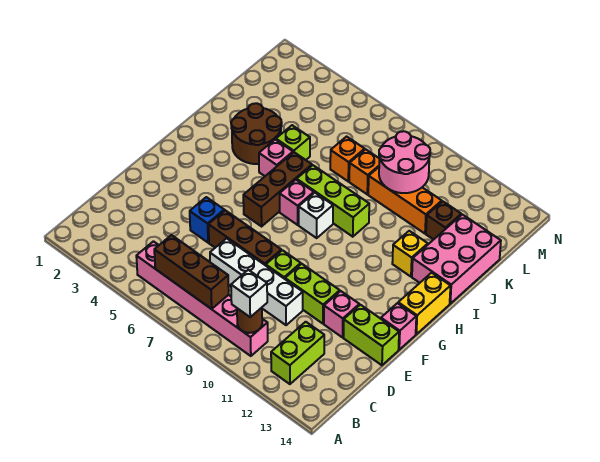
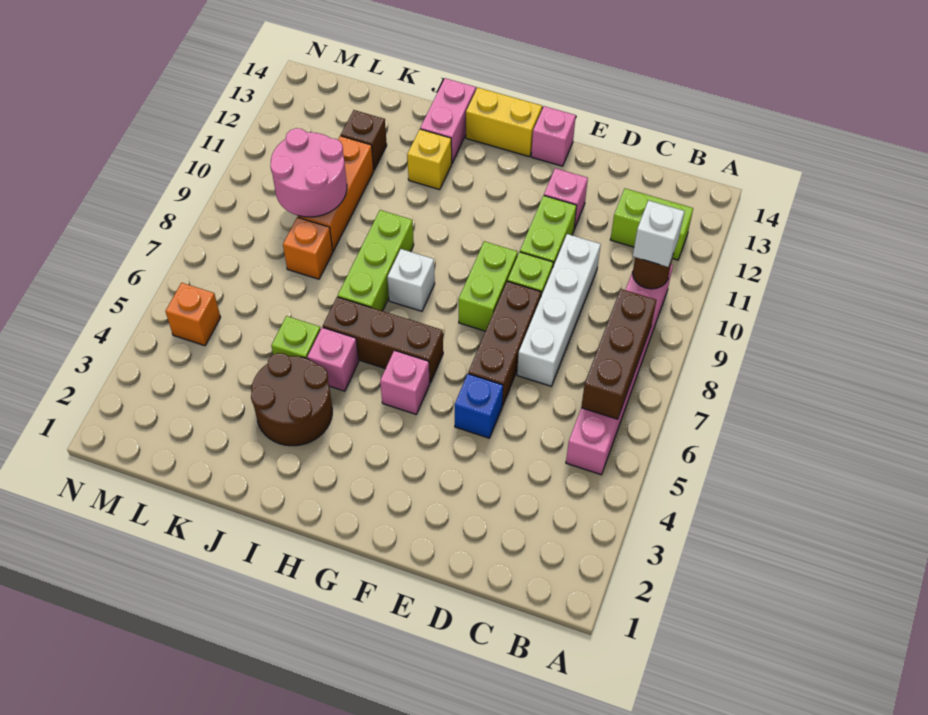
lime 1x2 brick [344,305,399,365] -> lime 1x2 brick moved to [459,241,518,331]
pink 1x1 brick [280,180,314,225] -> pink 1x1 brick moved to [380,350,430,414]
pink 2x3 brick [412,214,501,304] -> pink 1x2 brick [420,78,476,163]
orange 1x1 brick [330,137,365,181] -> orange 1x1 brick moved to [166,283,221,346]

